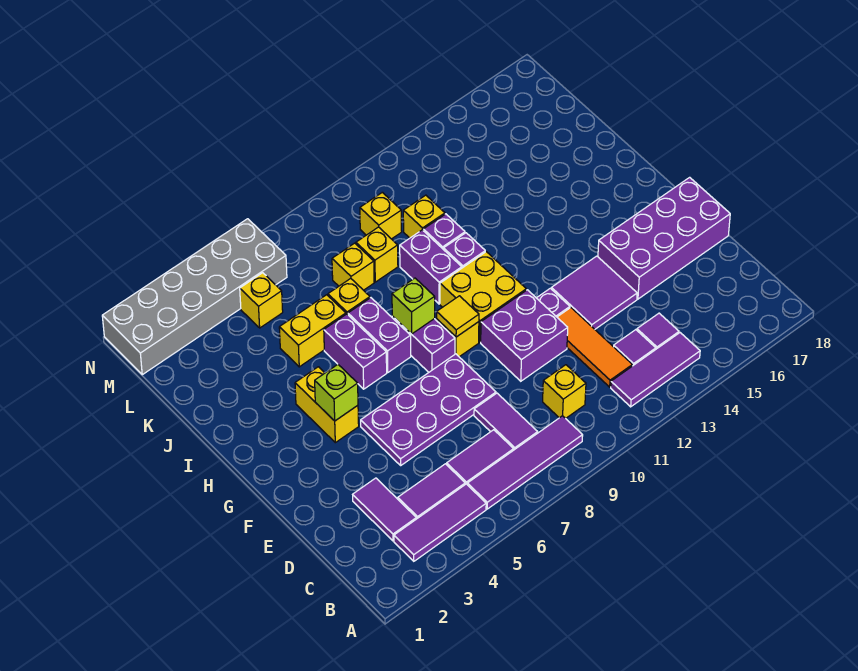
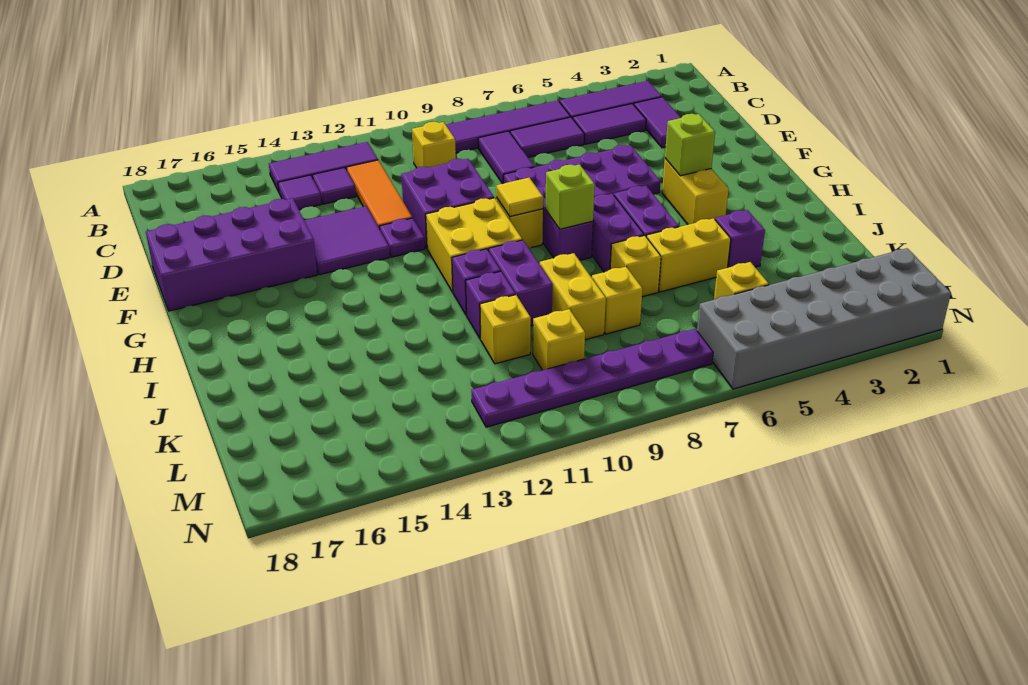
none -> purple 1x1 brick [715,210,765,268]
yellow 1x1 brick [356,227,398,282] -> yellow 1x2 brick [540,253,606,340]
none -> purple 1x6 plate [471,329,713,427]

